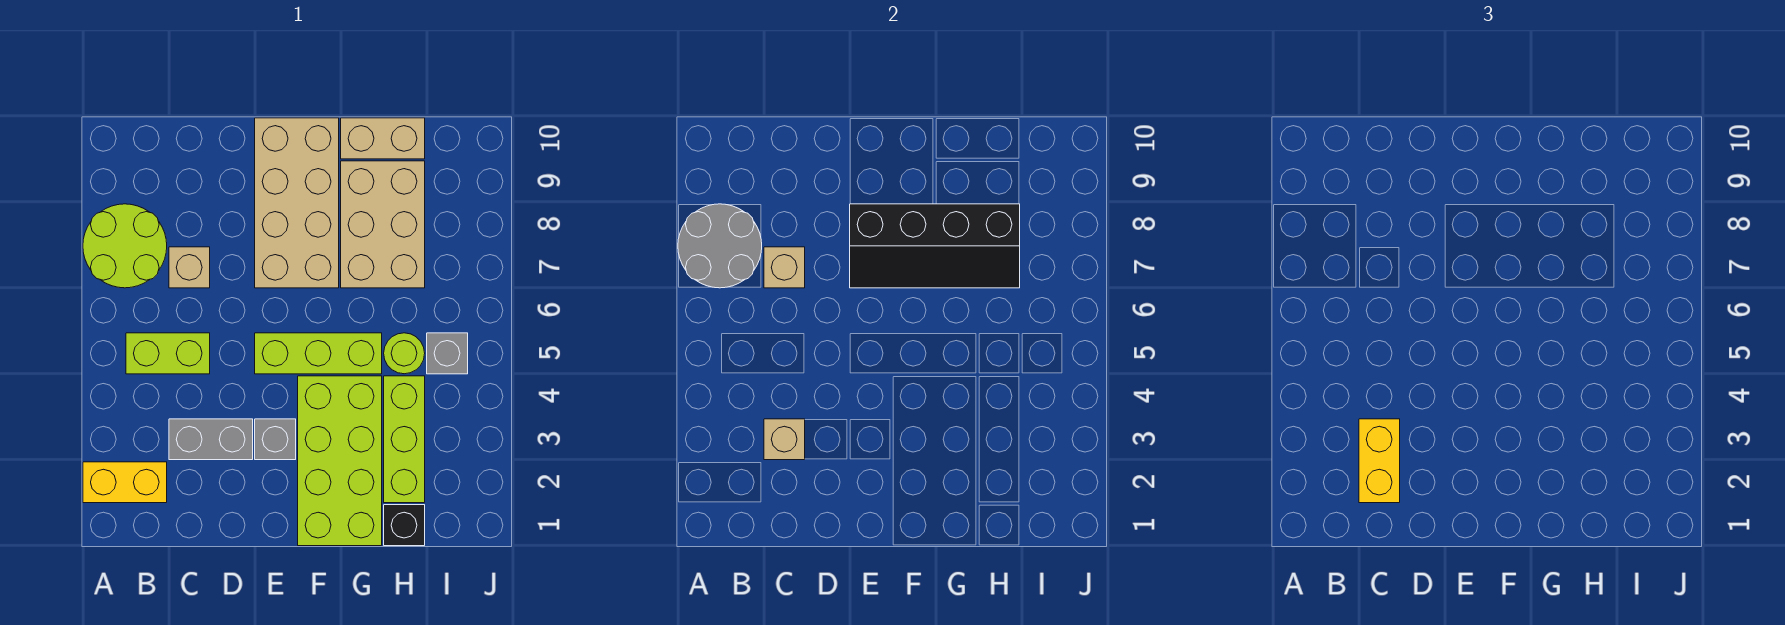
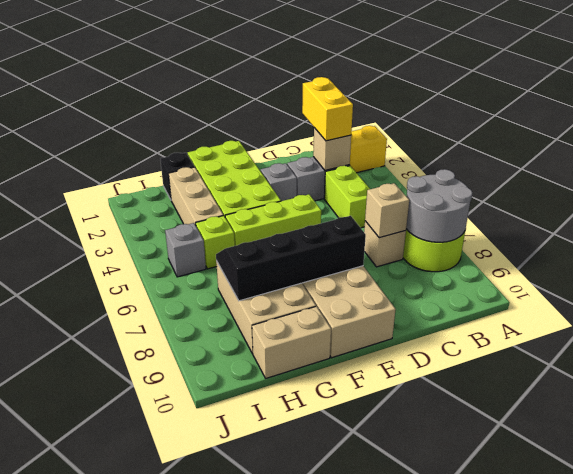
lime 1x2 brick [126,333,210,374] -> lime 1x2 brick turned to [324,166,370,228]
lime 1x3 brick [384,376,425,503] -> tan 1x3 brick [168,167,223,225]
lime 1x1 round brick [384,333,425,374] -> lime 1x1 brick [196,216,235,269]

